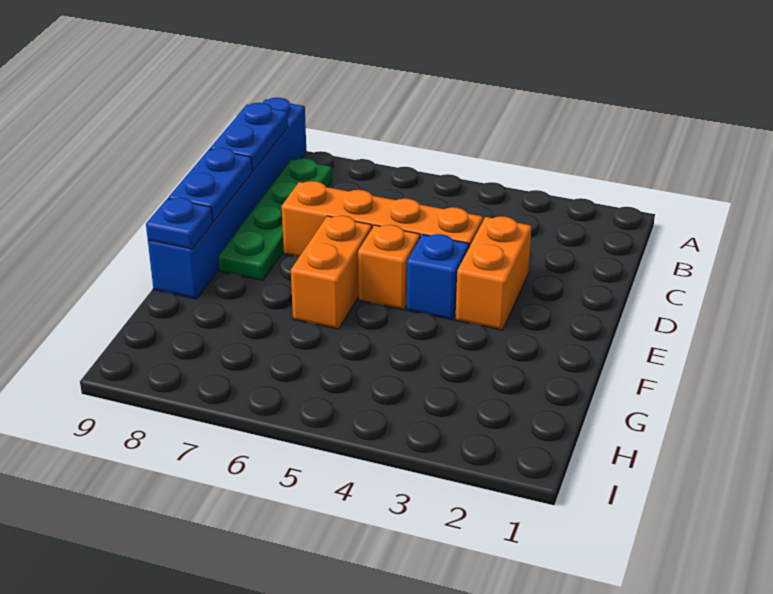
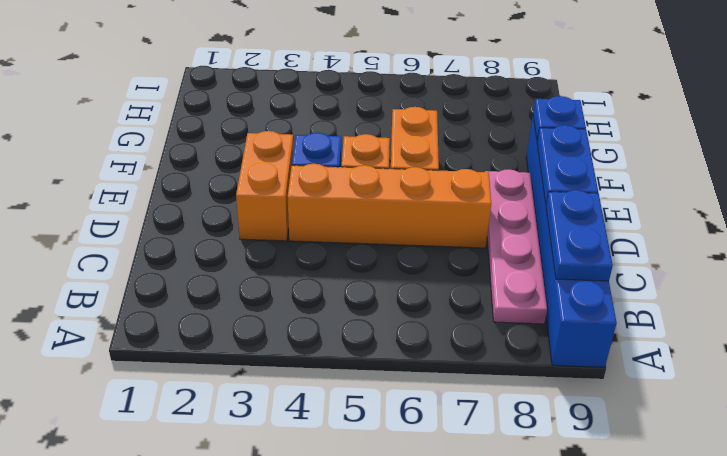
green 1x4 plate [219,158,332,280] -> pink 1x4 plate [485,170,547,324]

